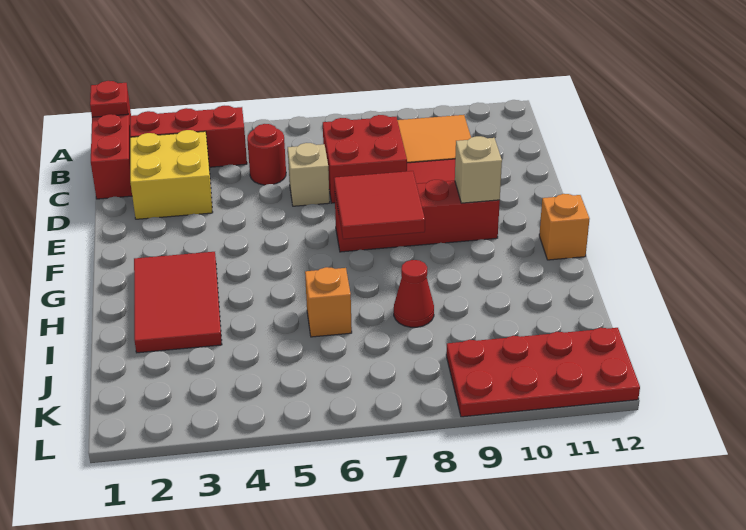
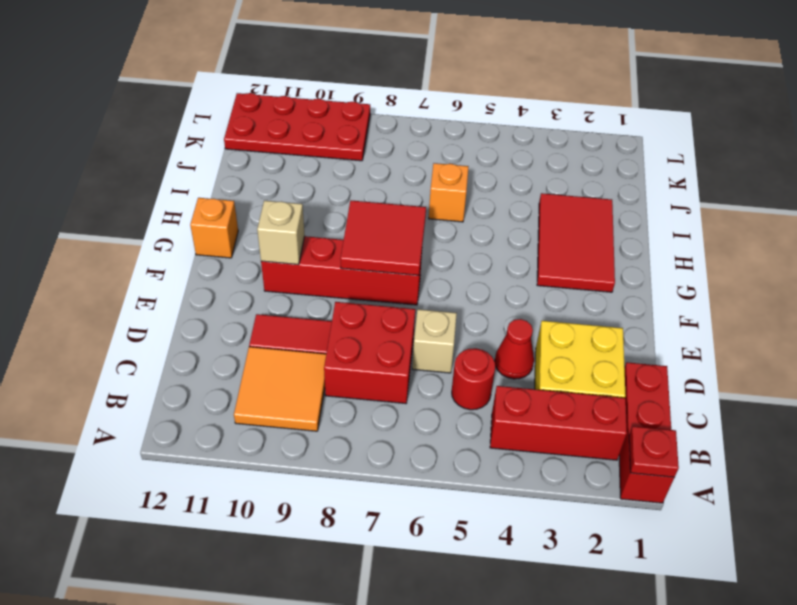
red 1x1 cone [394,260,434,327] -> red 1x1 cone moved to [495,319,534,379]

